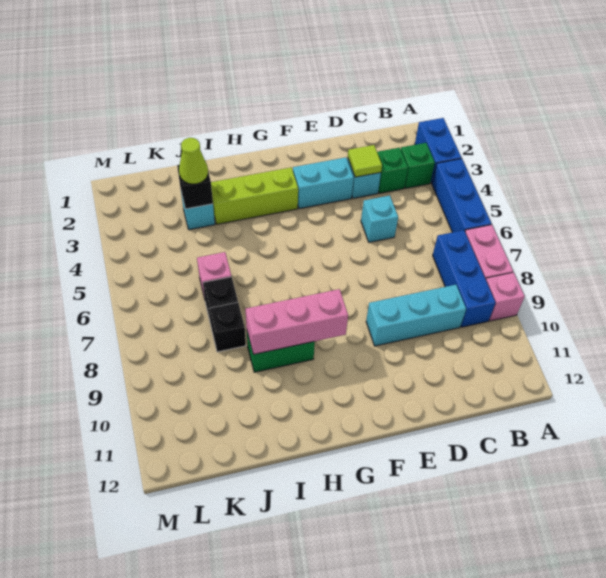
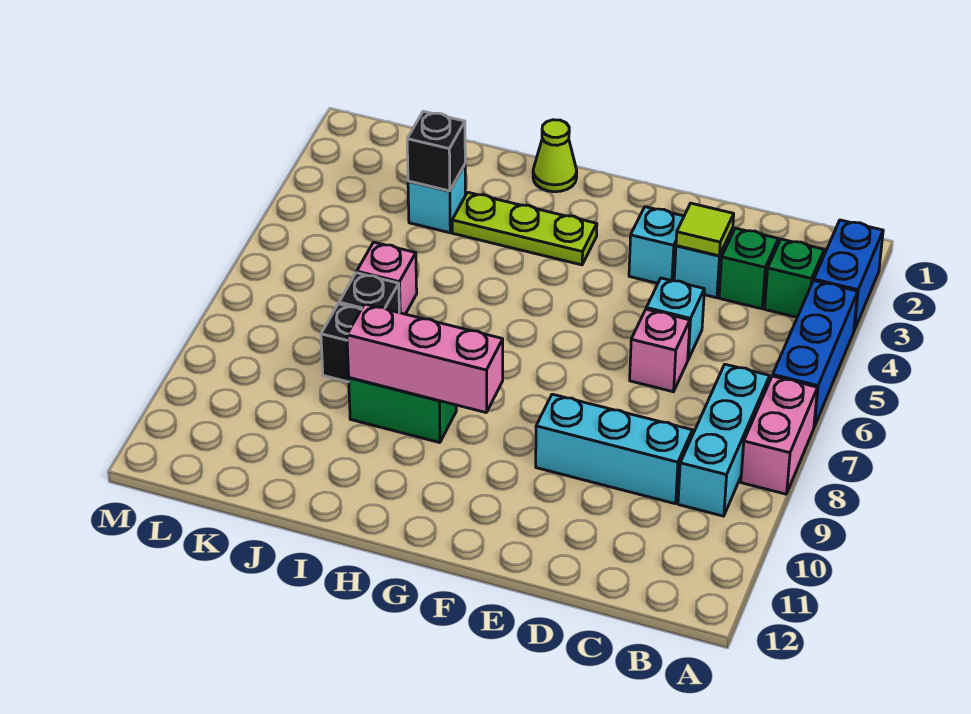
pink 1x1 brick [486,273,525,321] -> pink 1x1 brick moved to [630,309,690,392]
blue 1x3 brick [433,230,496,327] -> cyan 1x3 brick [678,364,770,516]
cyan 1x2 brick [293,157,354,209] -> cyan 1x1 brick [629,207,684,283]
lime 1x3 brick [211,168,298,224] -> lime 1x3 plate [452,193,597,265]
lime 1x1 cone [179,138,208,184] -> lime 1x1 cone moved to [533,120,577,192]

